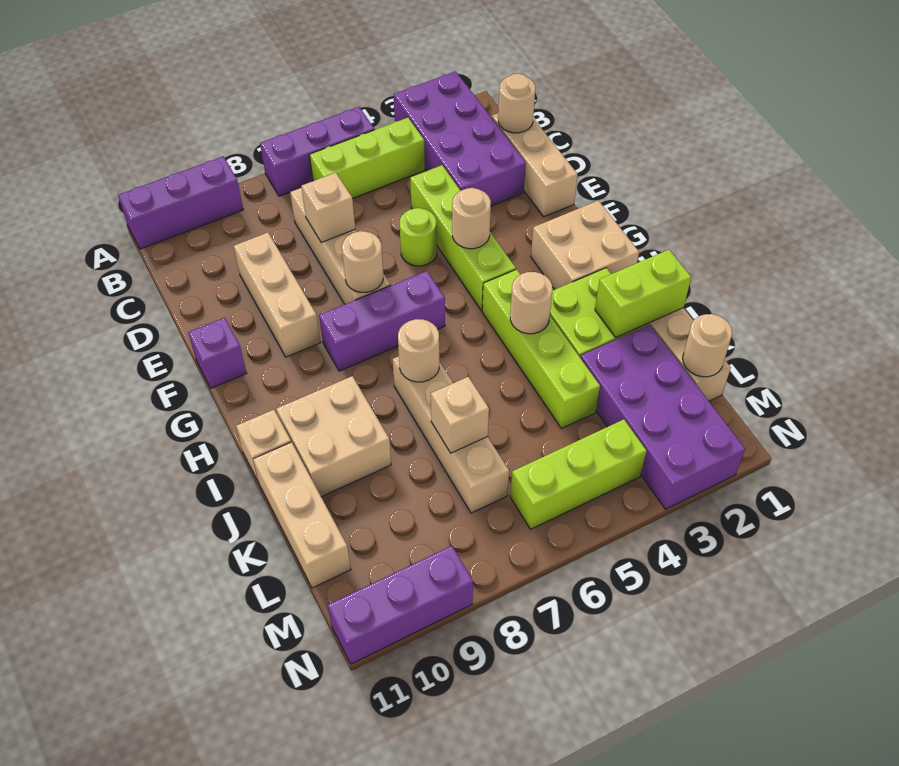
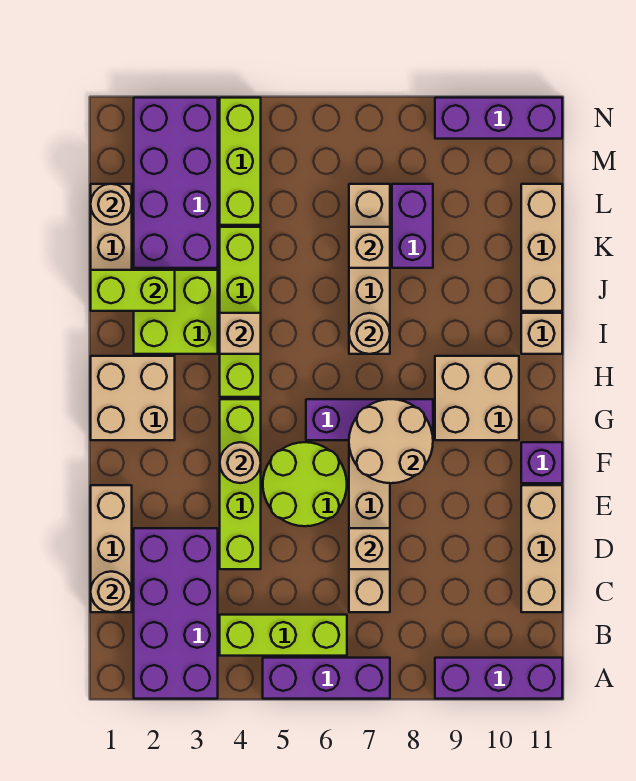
tan 1x3 brick [234,233,320,357] -> tan 1x3 brick moved to [521,485,562,612]
lime 1x1 round brick [400,208,437,266] -> lime 2x2 round brick [263,442,347,526]
tan 1x1 round brick [342,231,383,293] -> tan 2x2 round brick [349,399,433,483]
tan 1x1 round brick [510,272,553,334] -> tan 1x1 brick [220,313,261,354]
tan 2x2 brick [276,376,391,497] -> tan 2x2 brick moved to [435,356,519,440]
none -> purple 1x2 brick [392,184,433,268]
lime 1x3 brick [510,420,647,529] -> lime 1x3 brick turned to [220,98,261,225]

